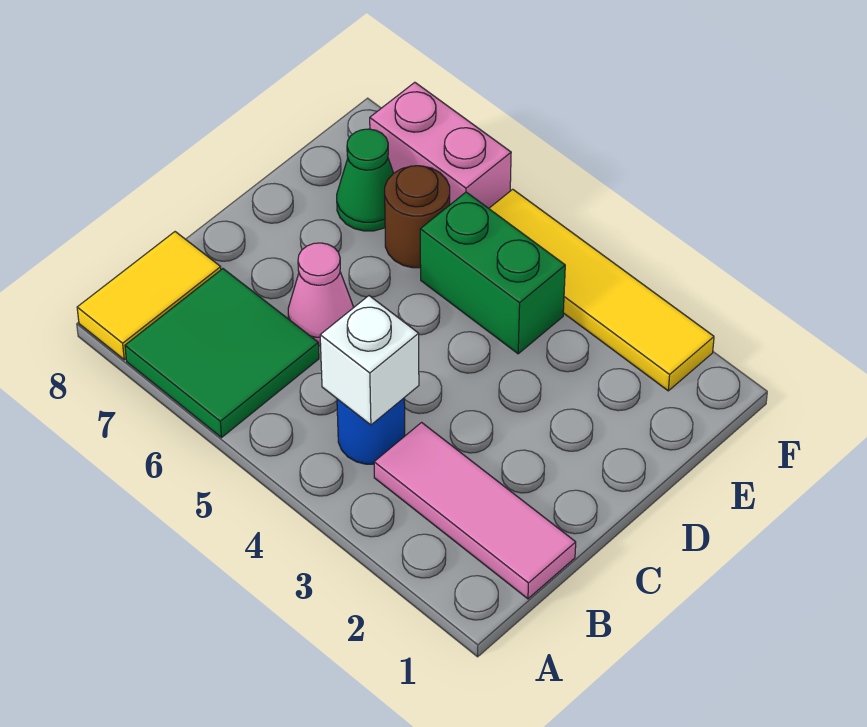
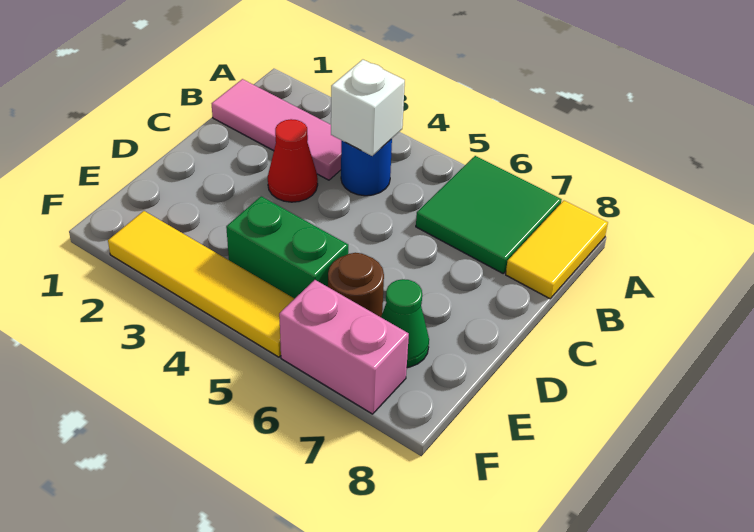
none -> red 1x1 cone [268,119,318,202]
pink 1x1 cone [288,243,354,346] -> none

